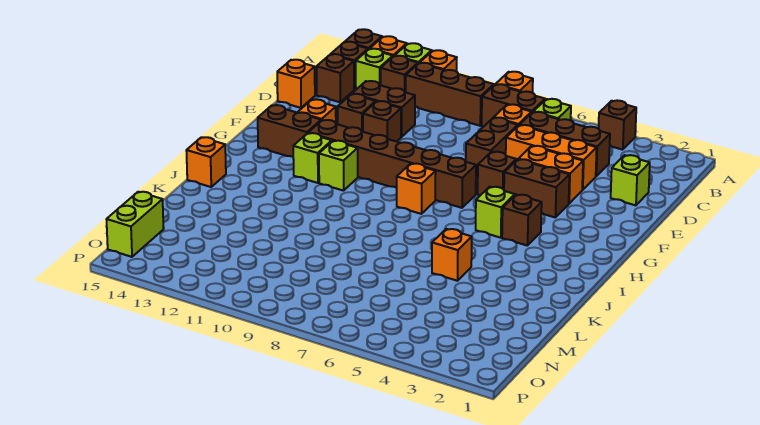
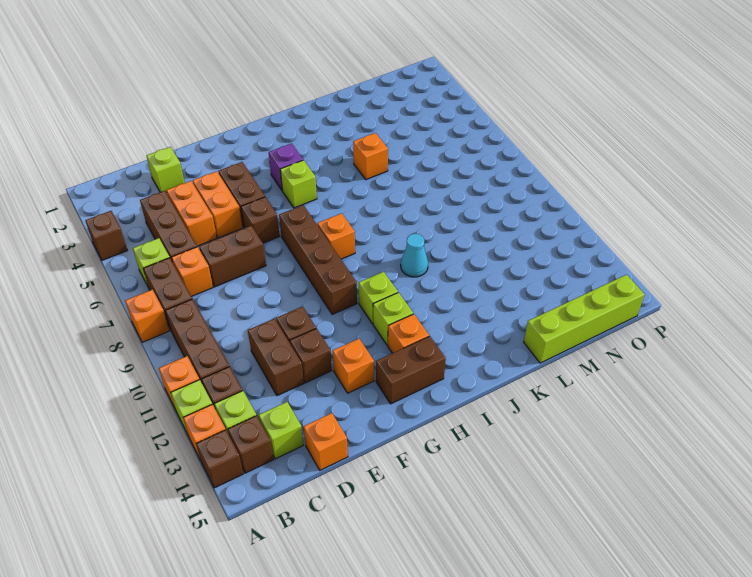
brown 1x1 brick [317,54,354,102] -> lime 1x1 brick [259,402,303,459]
orange 1x3 brick [506,125,597,190] -> orange 1x2 brick [167,181,217,246]
brown 1x6 brick [308,120,476,208] -> brown 1x4 brick [279,205,357,314]
brown 1x2 brick [258,105,321,157] -> brown 1x2 brick turned to [376,336,446,404]
brown 1x1 brick [502,195,542,246] -> purple 1x1 brick [269,143,303,190]
none -> cyan 1x1 cone [401,234,428,277]
orange 1x1 brick [186,137,226,187] -> orange 1x1 brick moved to [388,314,429,353]
lime 1x2 brick [106,192,164,257] -> lime 1x4 brick [524,275,645,363]

